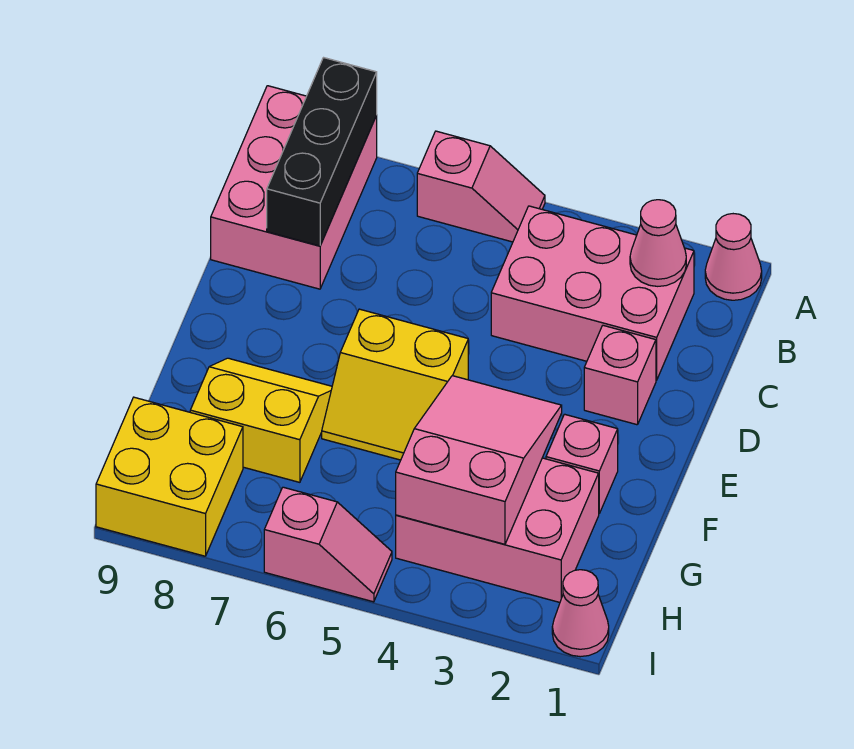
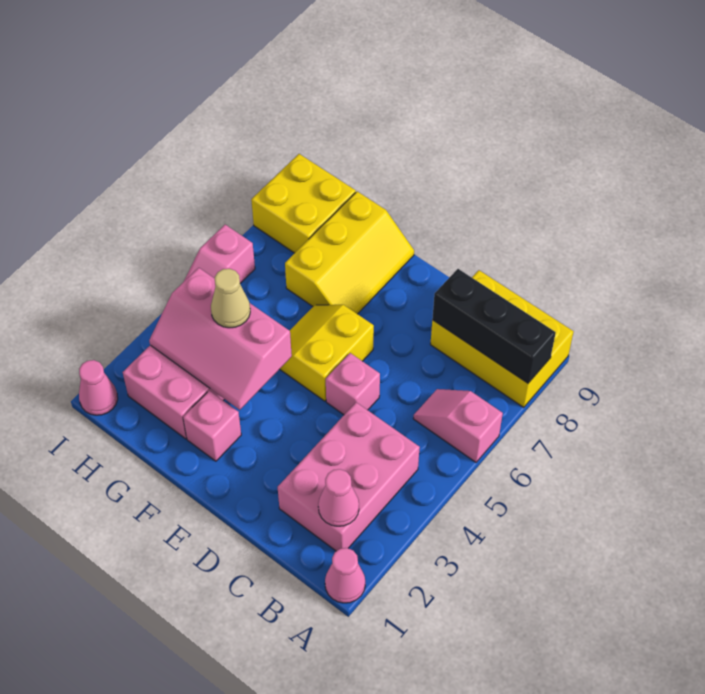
pink 1x2 slope [417,131,545,242] -> pink 1x2 slope turned to [413,389,503,462]
pink 2x3 brick [211,86,377,289] -> yellow 2x3 brick [430,270,574,407]
pink 1x1 brick [584,325,656,425] -> pink 1x1 brick moved to [326,353,380,415]
pink 2x3 slope [396,376,562,544] -> pink 2x3 slope turned to [149,268,292,410]
yellow 2x2 slope [190,358,332,482] -> yellow 2x3 slope [285,191,414,314]
none -> tan 1x1 cone [211,269,250,328]

